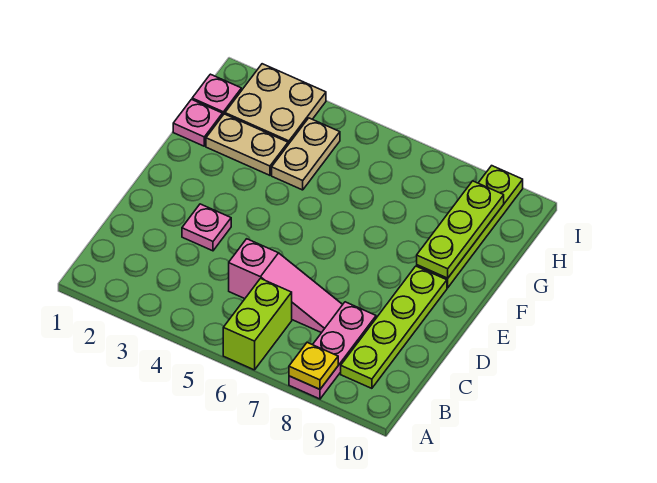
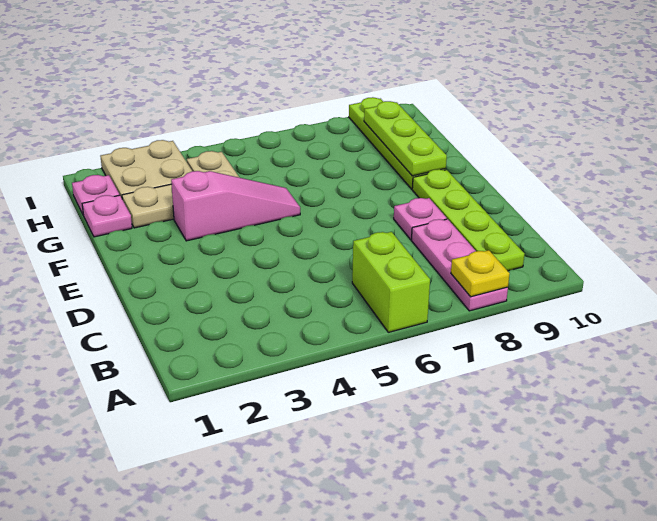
pink 1x3 slope [229,239,343,333] -> pink 1x3 slope moved to [171,171,300,241]
pink 1x1 plate [182,204,231,251] -> pink 1x1 plate moved to [394,198,447,240]

